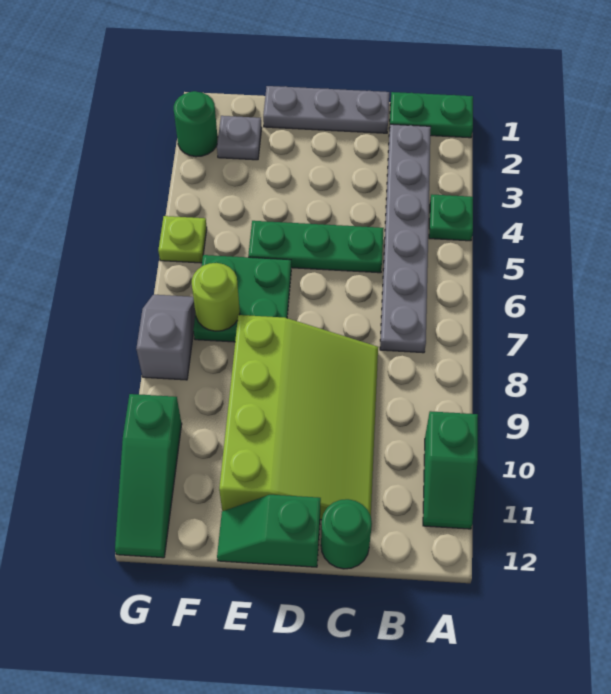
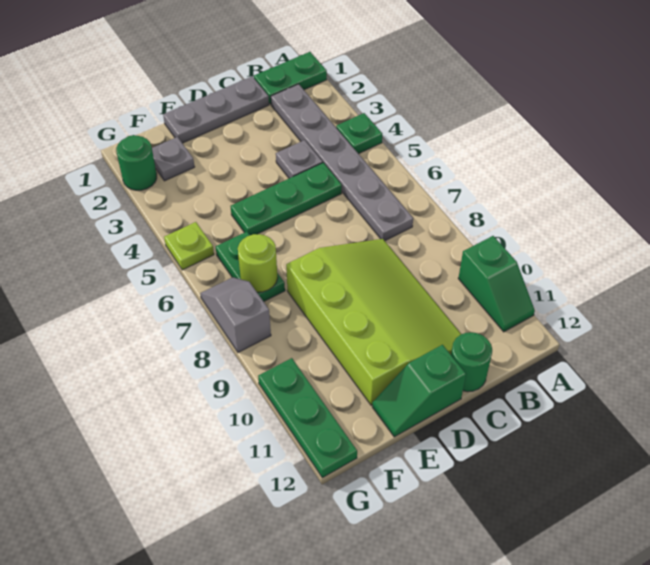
none -> grey 1x1 plate [276,140,323,178]
green 2x2 plate [193,255,291,342] -> green 1x2 plate [216,232,285,302]
green 1x3 slope [115,394,182,558] -> green 1x3 plate [258,358,357,478]

